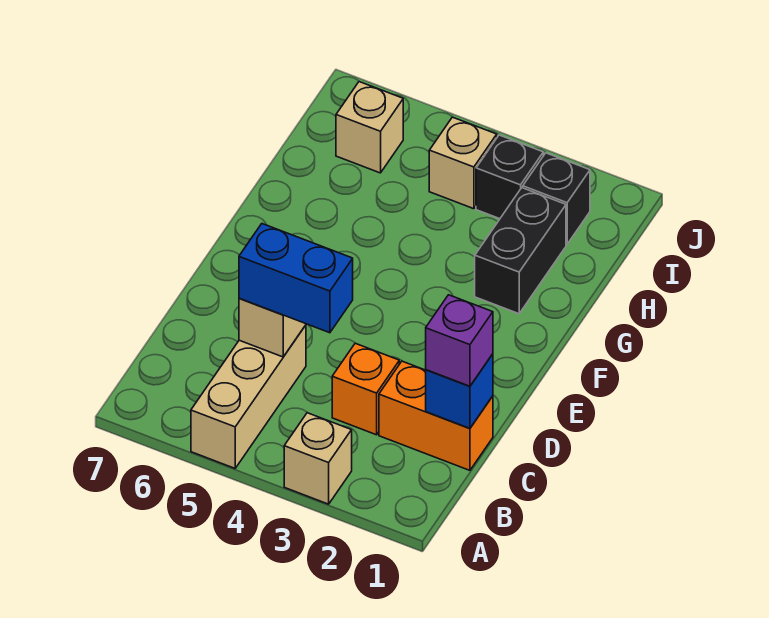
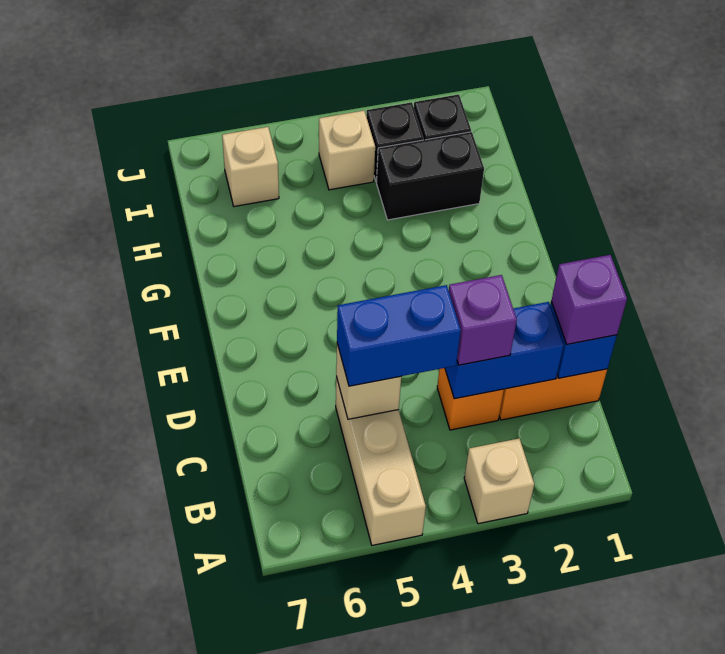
none -> blue 1x2 brick [445,302,564,399]
none -> purple 1x1 brick [449,275,517,365]
black 1x2 brick [475,188,566,314] -> black 1x2 brick turned to [377,132,484,220]

